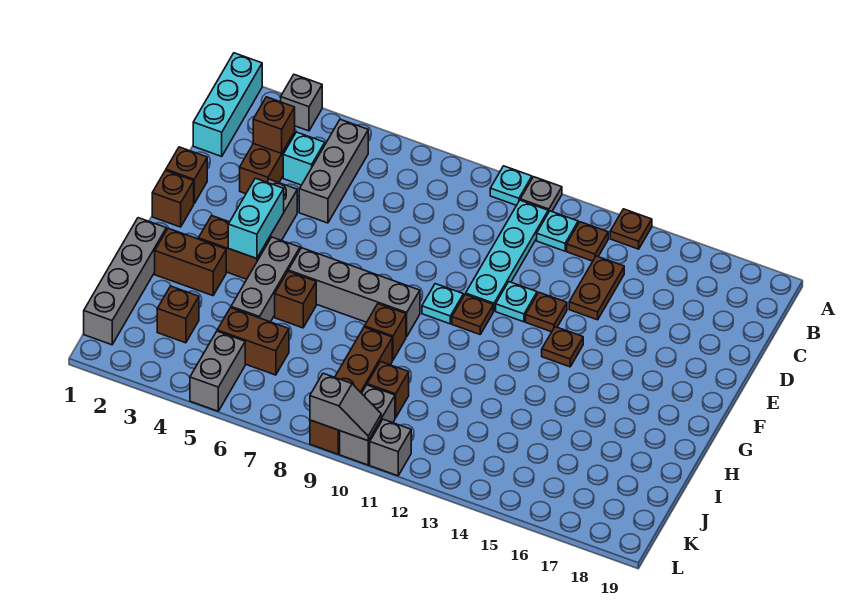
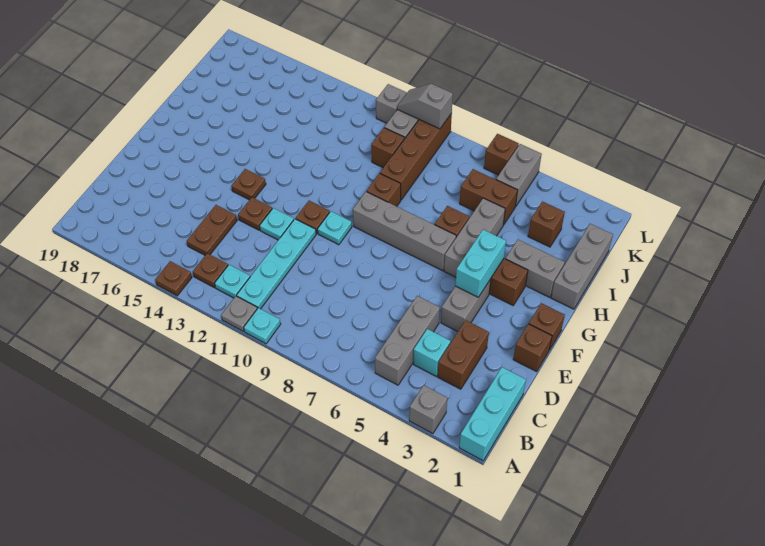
brown 1x1 brick [253,97,295,154] -> brown 1x1 brick moved to [484,134,519,175]
grey 1x4 brick [84,218,166,345] -> grey 1x3 brick [551,224,613,309]
brown 1x2 brick [155,228,226,296] -> grey 1x2 brick [506,240,565,297]

